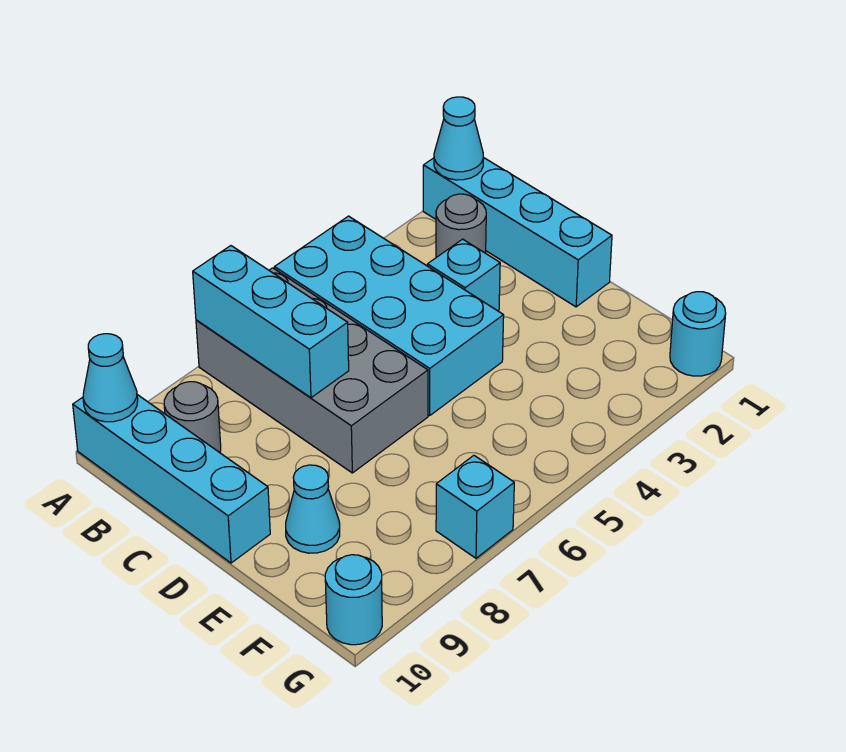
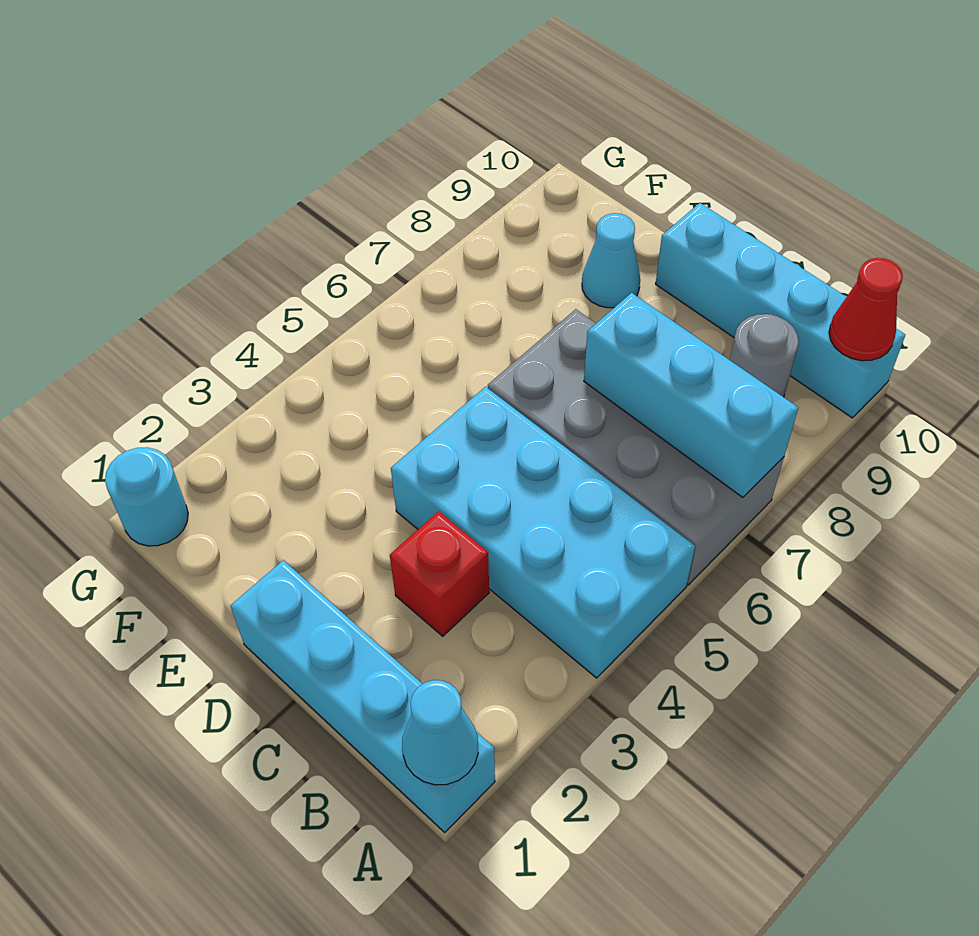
cyan 1x1 cone [83,334,138,422] -> red 1x1 cone [829,258,903,361]
grey 1x1 round brick [436,194,486,257] -> none
cyan 1x1 brick [427,239,500,311] -> red 1x1 brick [390,511,489,636]
cyan 1x1 brick [436,455,514,558] -> none
cyan 1x1 round brick [325,555,382,645] -> none

